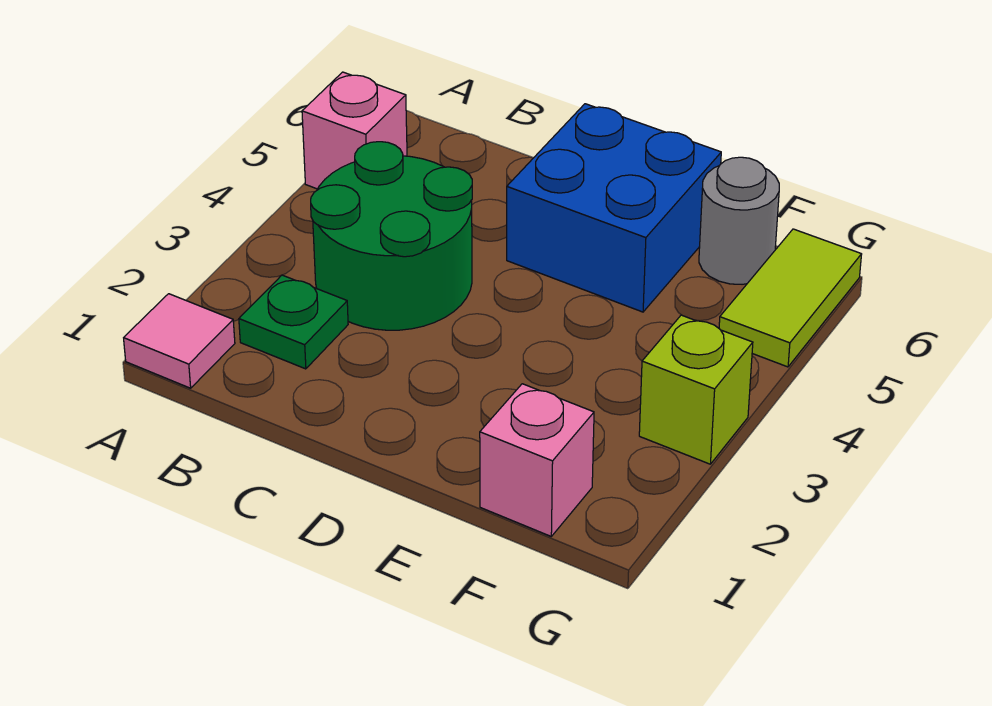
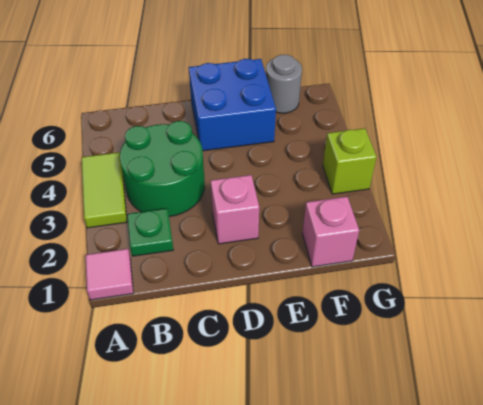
pink 1x1 brick [302,72,407,189] -> pink 1x1 brick moved to [211,175,259,244]
lime 1x2 tile [719,229,862,367] -> lime 1x2 tile moved to [82,152,127,228]

